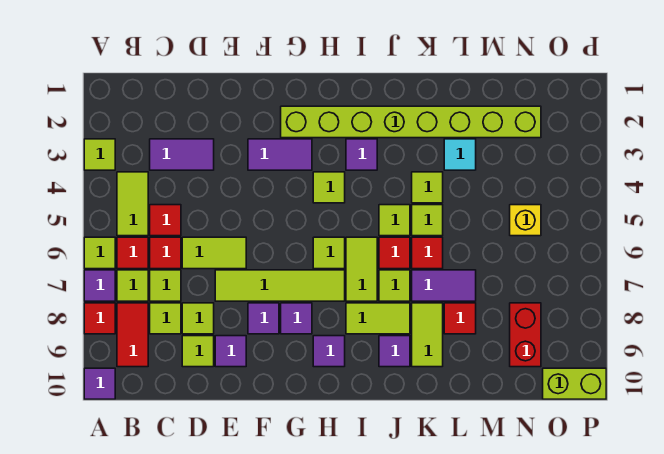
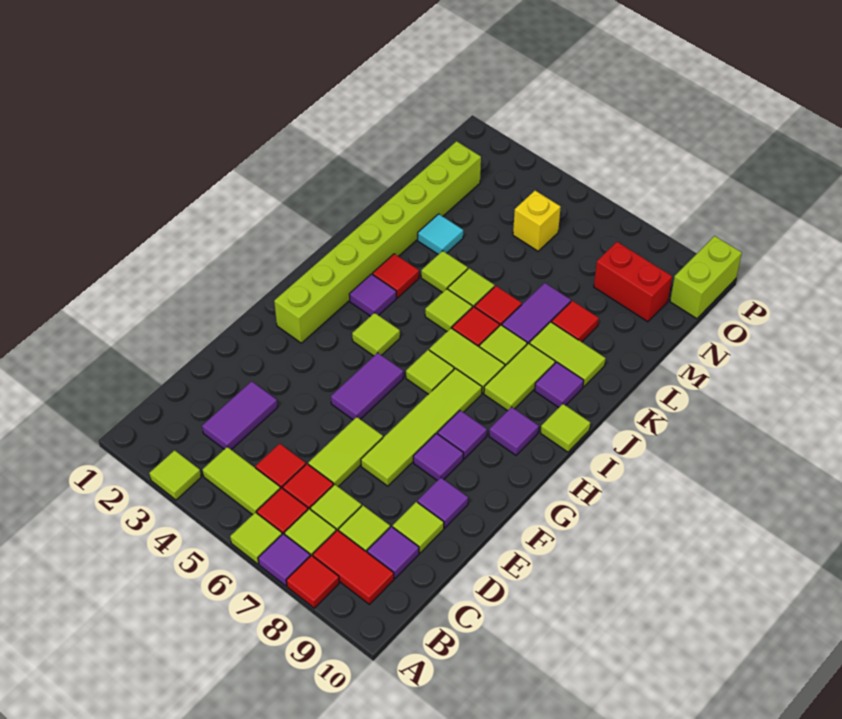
purple 1x1 tile [84,368,115,399] -> purple 1x1 tile moved to [367,527,419,578]
lime 1x1 tile [182,303,214,334] -> lime 1x1 tile moved to [541,404,590,452]
purple 1x2 tile [248,139,312,170] -> purple 1x2 tile moved to [331,353,404,420]
none -> red 1x1 tile [373,254,419,298]

